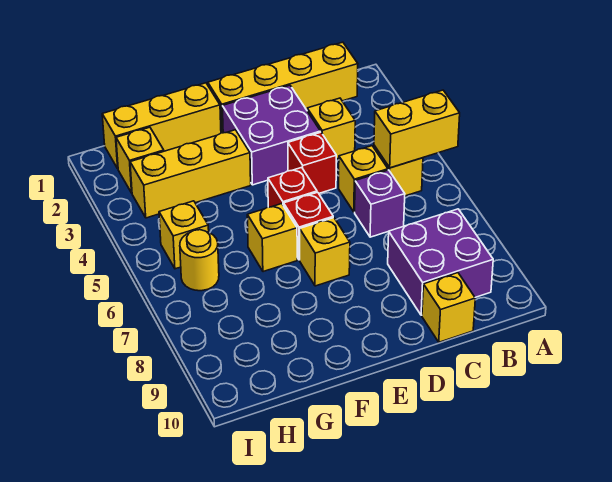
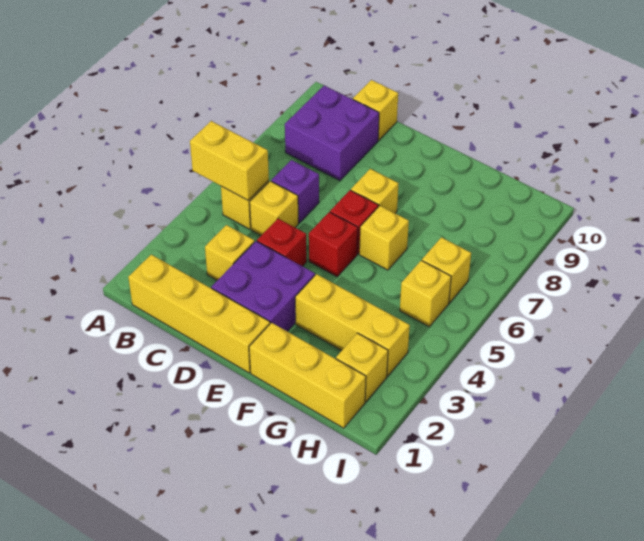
yellow 1x1 round brick [180,230,219,291] -> yellow 1x1 brick [422,237,471,303]

